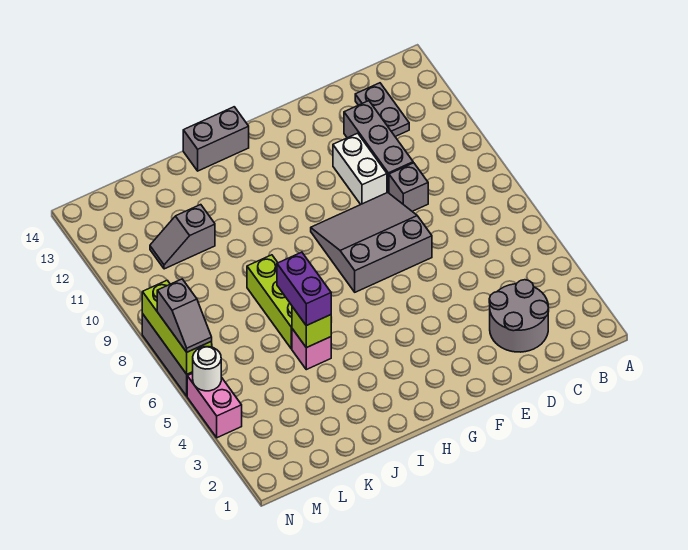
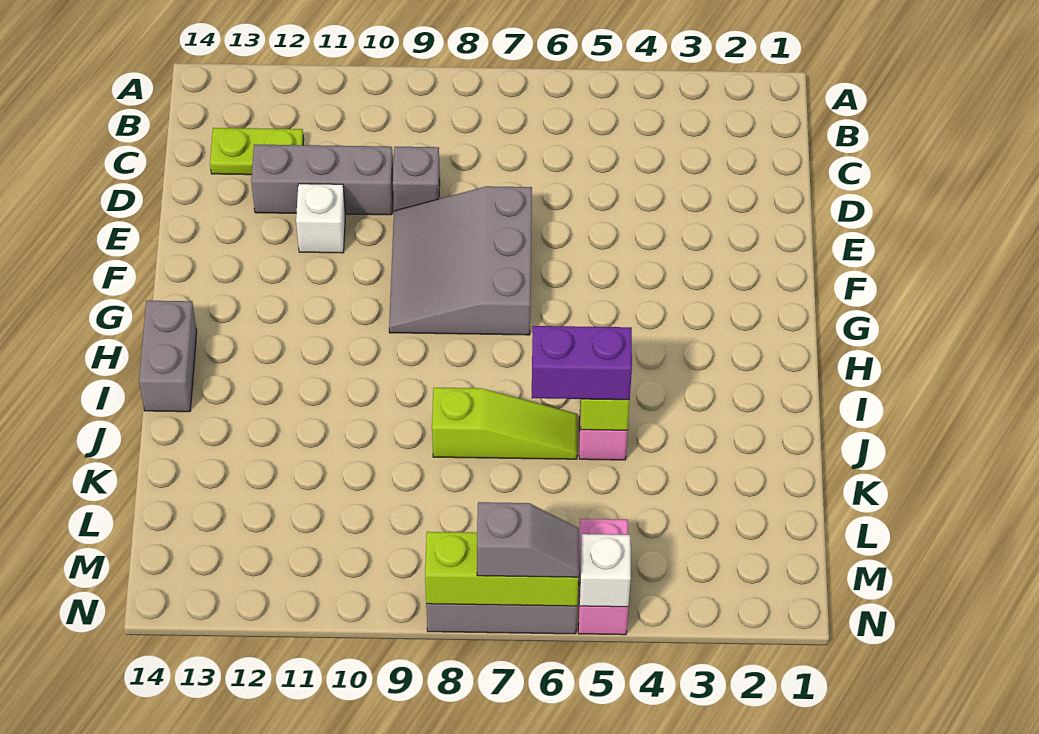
grey 2x2 round brick [489,280,549,352] -> none
grey 1x2 plate [355,83,409,137] -> lime 1x2 plate [210,128,304,175]
white 1x2 brick [333,133,387,204] -> white 1x1 brick [296,184,345,253]
lime 1x3 brick [247,255,292,349] -> lime 1x3 slope [432,388,577,459]
grey 1x2 slope [150,205,215,269] -> none
pink 1x2 brick [187,373,242,438] -> pink 1x2 brick turned to [578,519,628,635]
white 1x1 round brick [193,347,221,391] -> white 1x1 brick [580,534,631,607]

